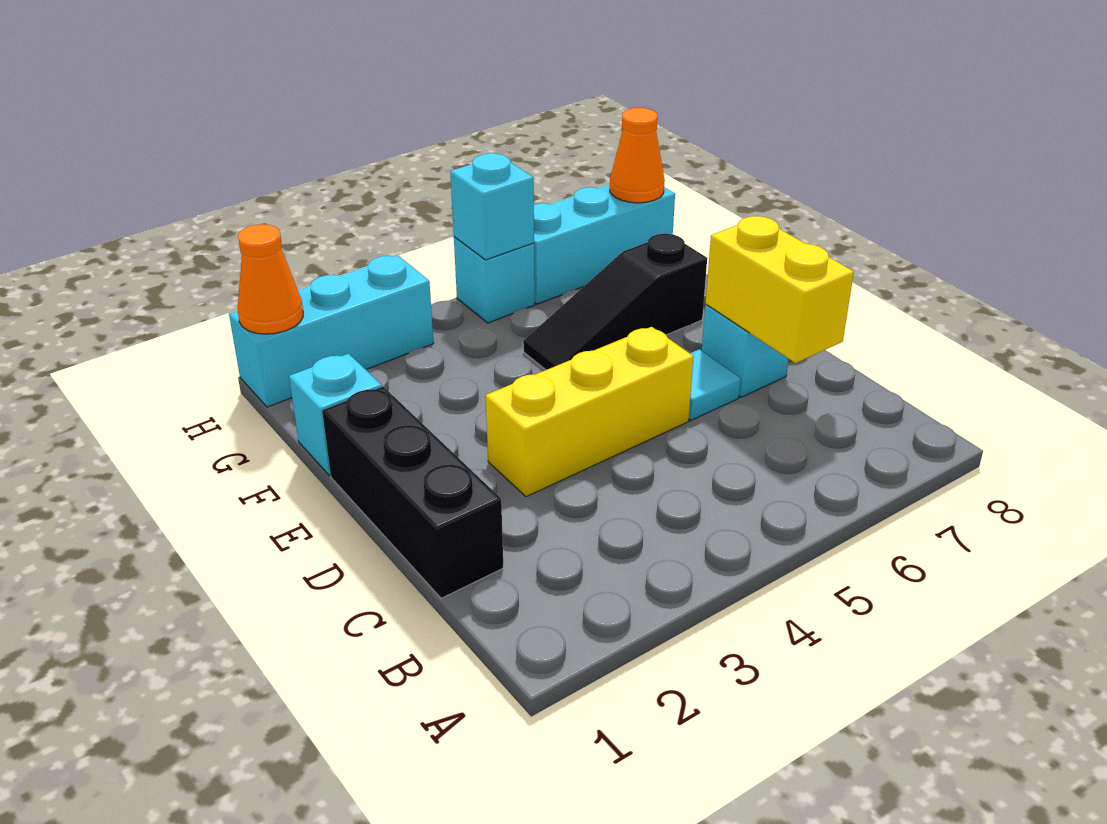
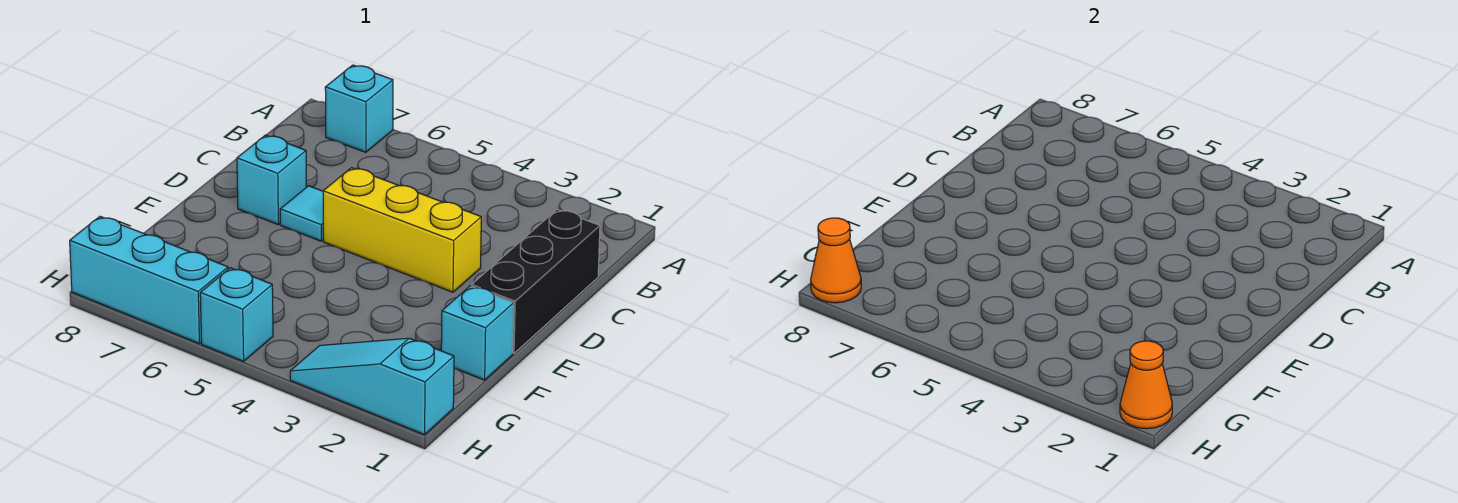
yellow 1x2 brick [705,216,854,363] -> none
black 1x3 slope [523,234,707,370] -> none
cyan 1x3 brick [229,256,434,407] -> cyan 1x3 slope [290,338,454,435]
cyan 1x1 brick [450,153,534,260] -> cyan 1x1 brick moved to [325,65,393,152]

